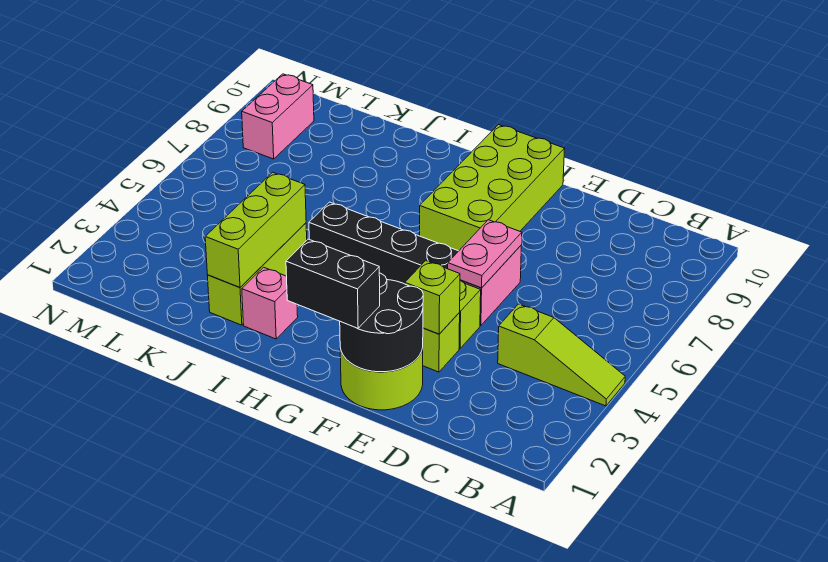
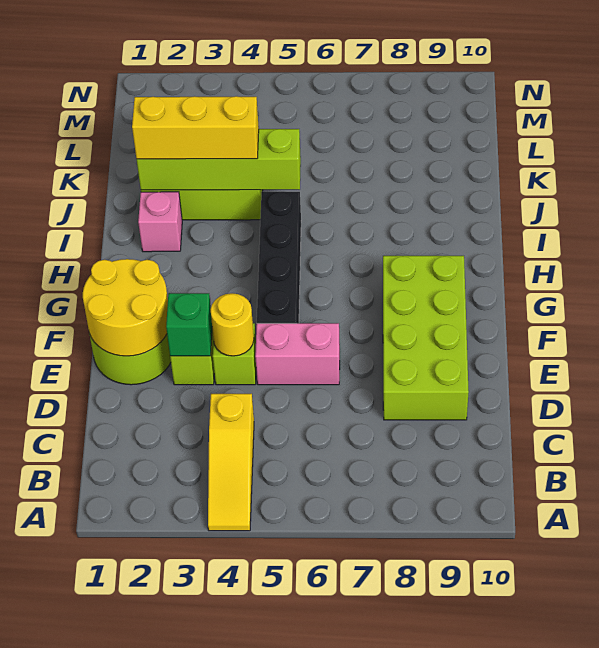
lime 1x3 slope [498,304,625,406] -> yellow 1x3 slope [208,394,254,531]
black 2x2 round brick [340,273,423,372] -> yellow 2x2 round brick [83,259,168,356]
lime 1x1 brick [405,261,460,334] -> green 1x1 brick [166,293,212,356]
none -> yellow 1x1 round brick [211,293,254,356]
pink 1x2 plate [448,220,522,288] -> none
black 1x2 brick [286,239,380,328] -> none
lime 2x4 brick [420,125,565,251] -> lime 2x4 brick turned to [383,256,469,420]
lime 1x3 brick [205,172,306,287] -> lime 1x4 brick [137,129,301,190]
none -> yellow 1x3 brick [132,96,259,159]
pink 1x2 brick [242,74,314,159] -> none

